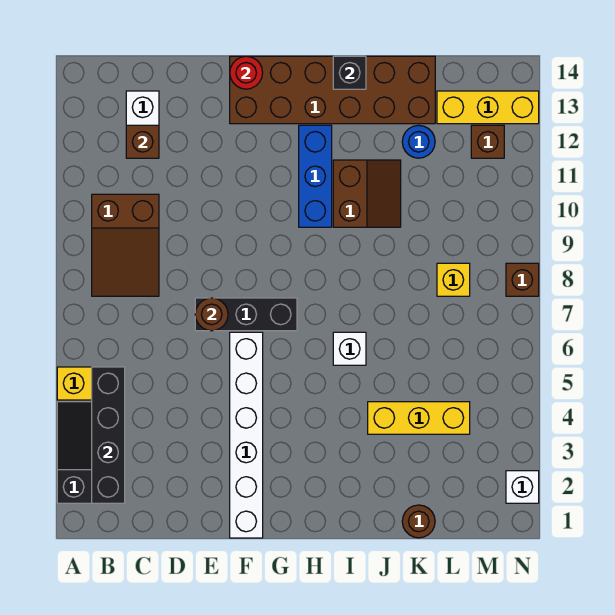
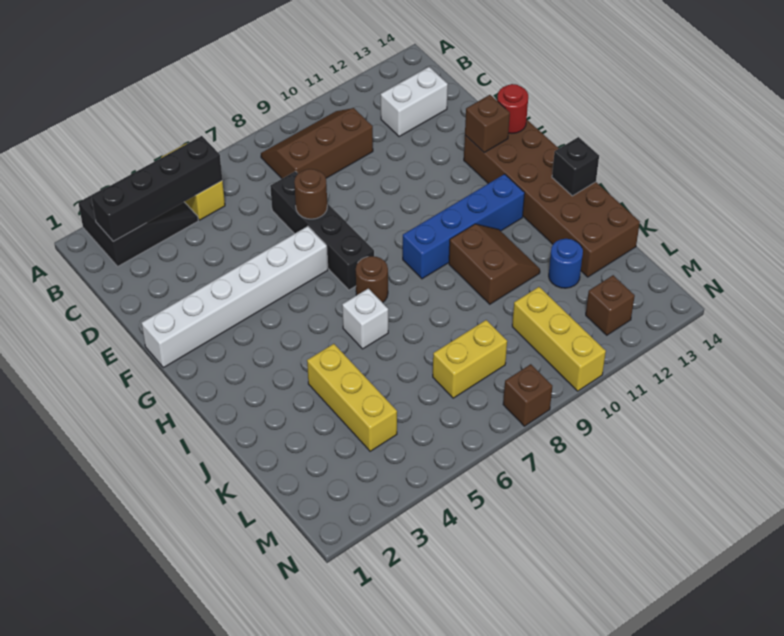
brown 2x3 slope [92,194,159,296] -> brown 2x3 slope turned to [261,108,373,179]
brown 1x1 brick [126,125,159,158] -> brown 1x1 brick moved to [465,95,510,152]
black 1x3 brick [195,298,297,331] -> black 1x4 brick [270,171,374,290]
blue 1x3 brick [299,125,332,227] -> blue 1x4 brick [403,174,525,279]
brown 2x2 slope [333,160,401,227] -> brown 2x2 slope turned to [449,224,540,304]
brown 1x1 round brick [402,505,435,538] -> brown 1x1 round brick moved to [356,256,388,303]
yellow 1x1 brick [437,263,470,296] -> yellow 1x2 brick [433,320,507,398]
yellow 1x3 brick [437,91,539,124] -> yellow 1x3 brick moved to [512,287,606,391]
white 1x1 brick [506,471,539,503] -> none

